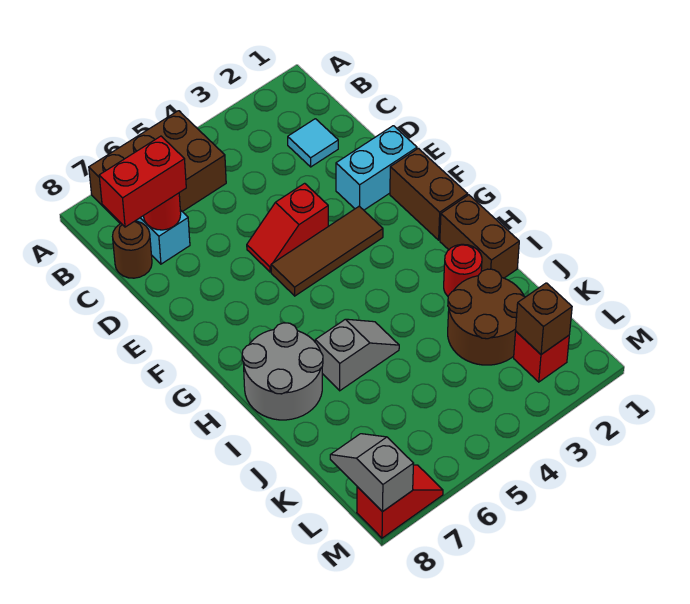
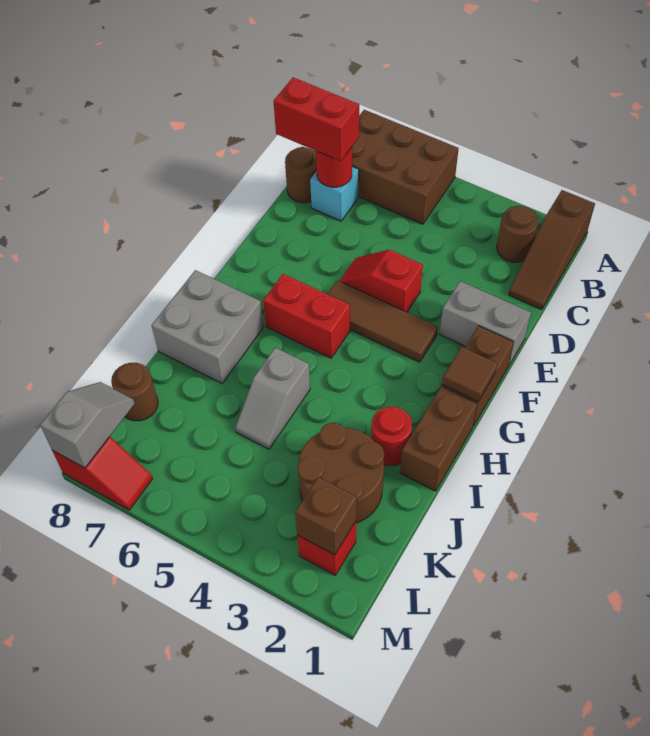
none -> brown 1x3 slope [509,190,595,309]
none -> brown 1x1 round brick [497,206,538,262]
cyan 1x1 tile [288,119,338,167] -> none
cyan 1x2 brick [336,126,417,210] -> grey 1x2 brick [440,281,531,366]
none -> brown 1x1 tile [442,347,498,402]
none -> red 1x2 brick [263,274,350,358]
grey 2x2 round brick [242,323,323,420] -> grey 2x2 brick [152,270,263,383]
grey 1x2 slope [315,319,399,391] -> grey 1x2 slope turned to [235,348,310,449]
none -> brown 1x1 round brick [111,363,158,421]

